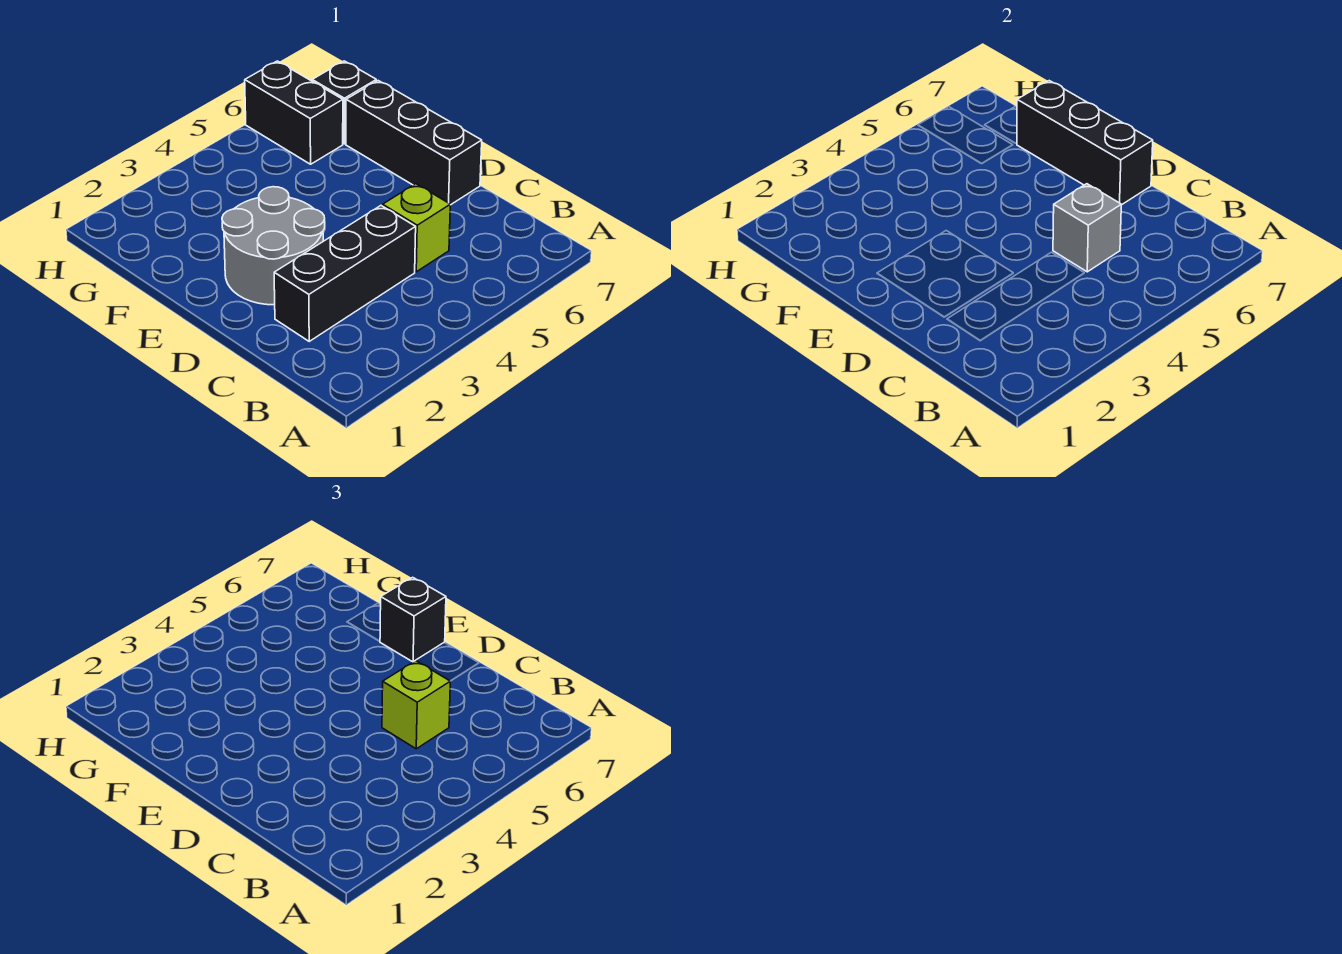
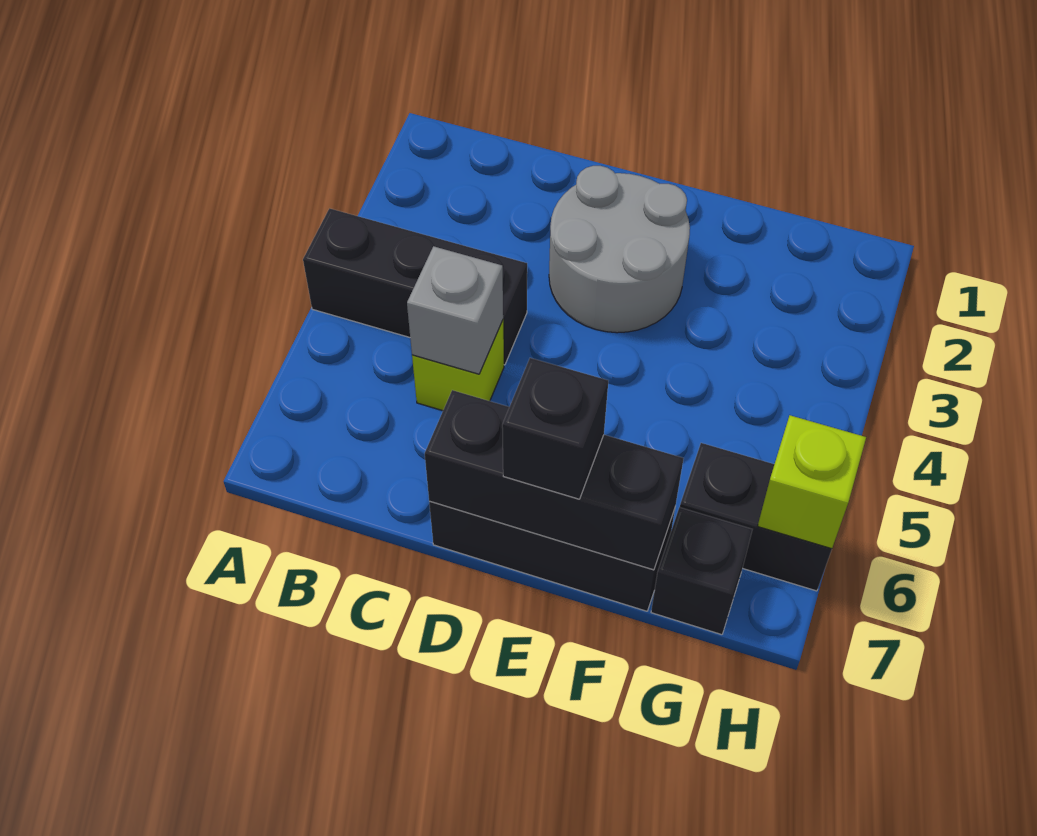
black 1x3 brick [274,206,416,341] -> black 1x3 brick turned to [303,208,527,365]
lime 1x1 brick [382,661,450,749] -> lime 1x1 brick moved to [758,415,866,549]

